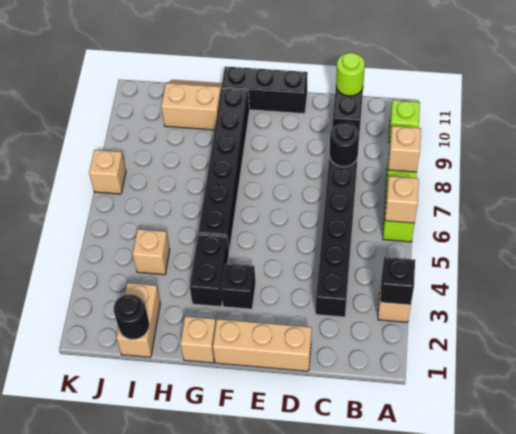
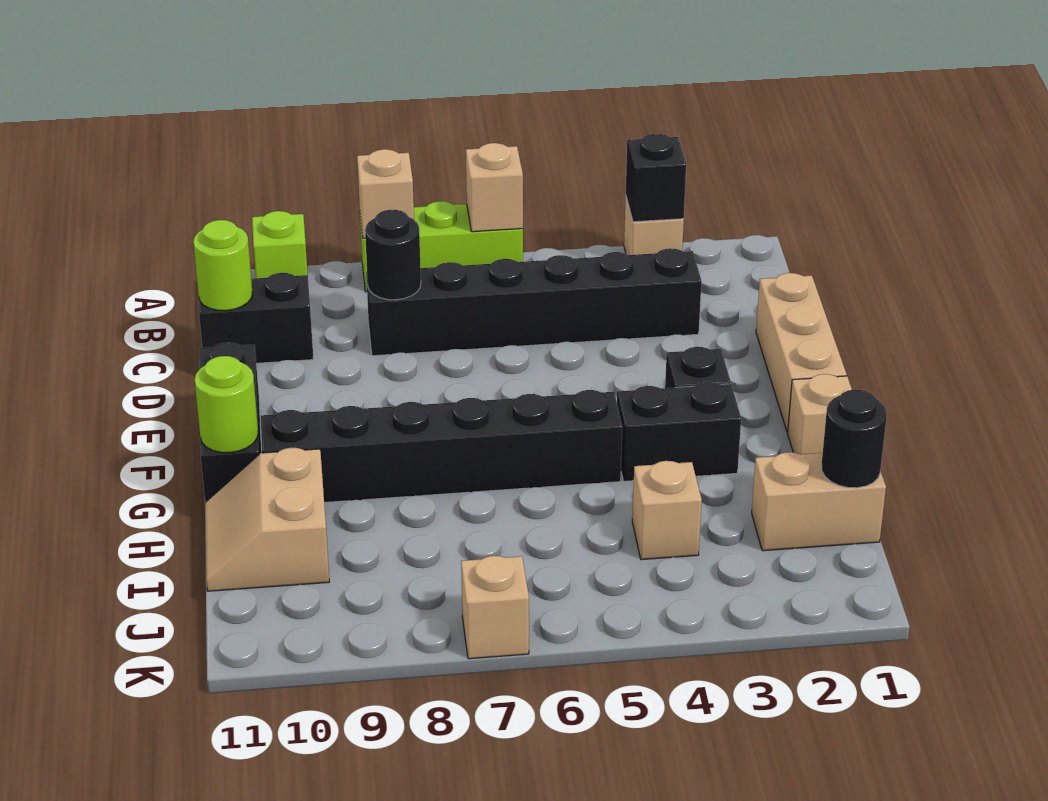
none -> lime 1x1 round brick [195,356,258,453]

